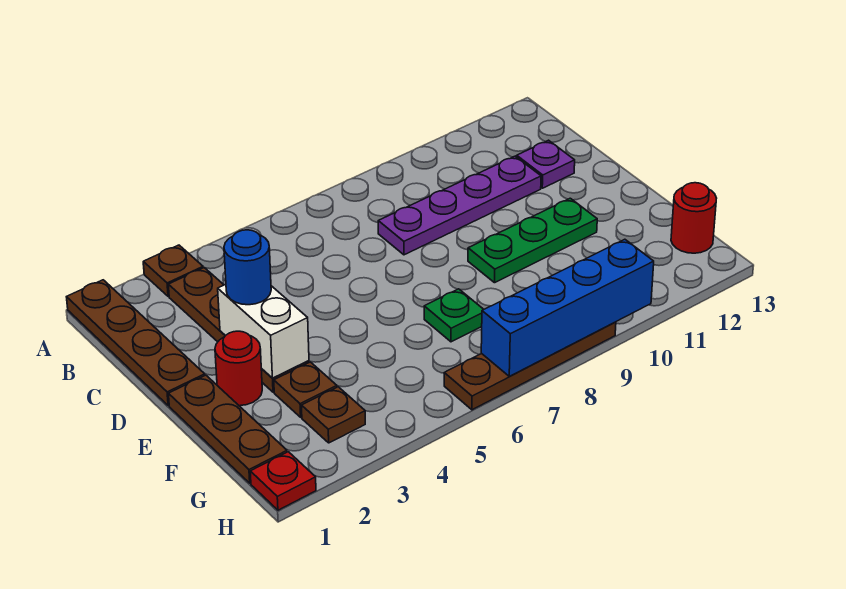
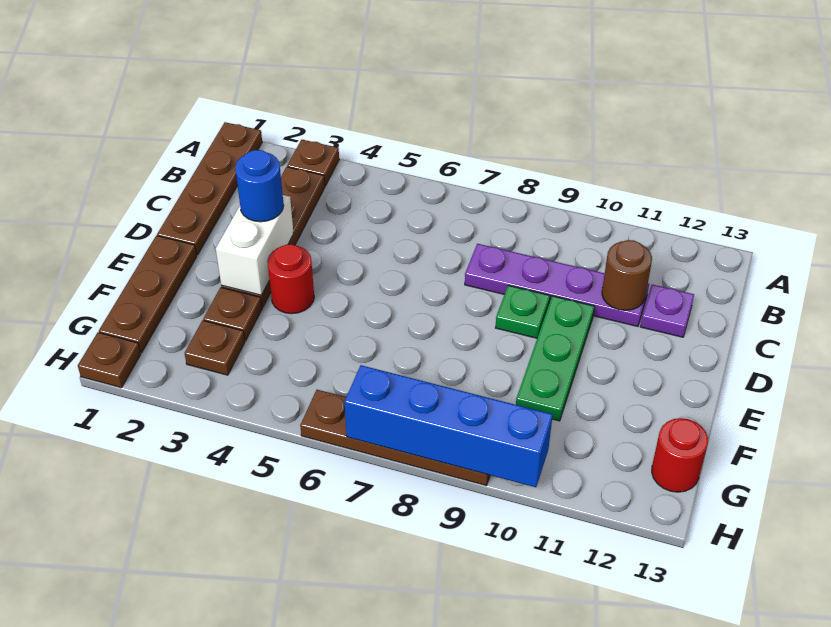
none -> brown 1x1 round brick [602,240,652,310]
red 1x1 round brick [215,331,262,406] -> red 1x1 round brick moved to [267,245,314,314]
green 1x3 plate [468,198,597,283] -> green 1x3 plate turned to [516,296,594,421]
green 1x1 plate [424,289,484,342] -> green 1x1 plate moved to [496,285,550,338]
red 1x1 plate [250,452,316,510] -> brown 1x1 plate [78,333,141,388]

